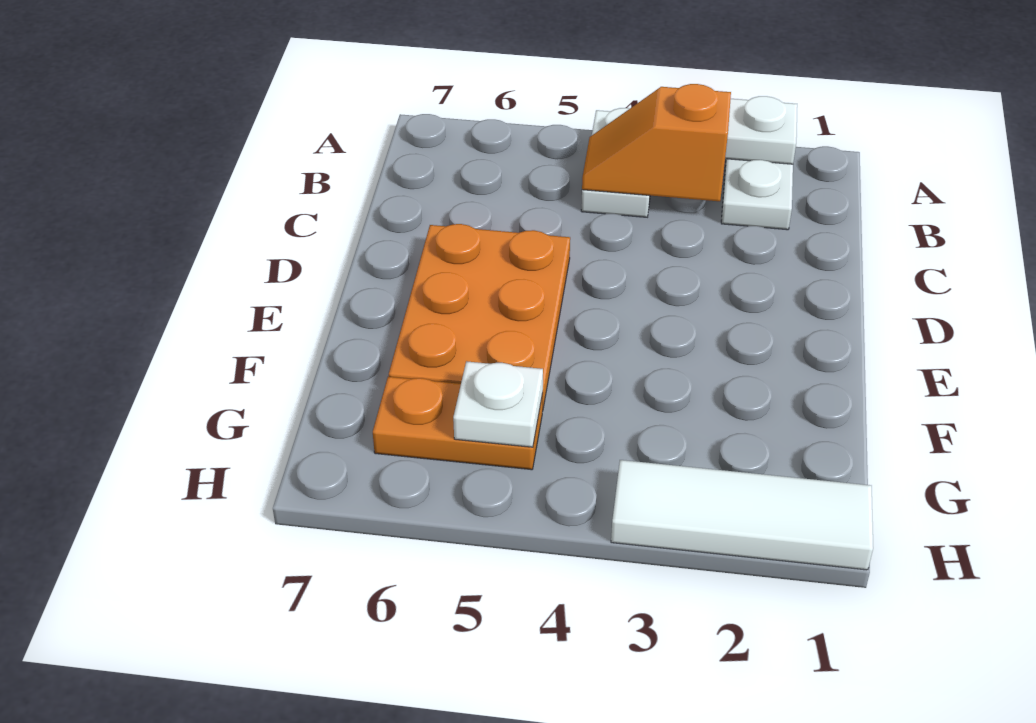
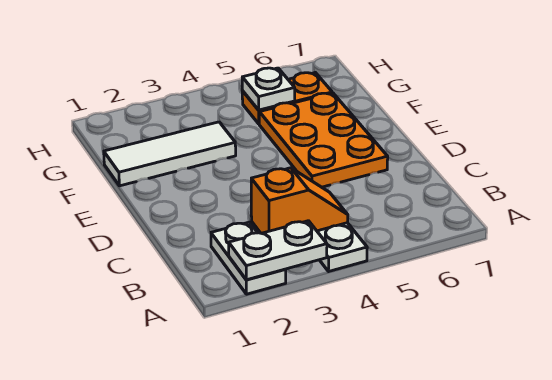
white 1x3 tile [611,460,873,570] -> white 1x3 tile moved to [104,122,236,186]

